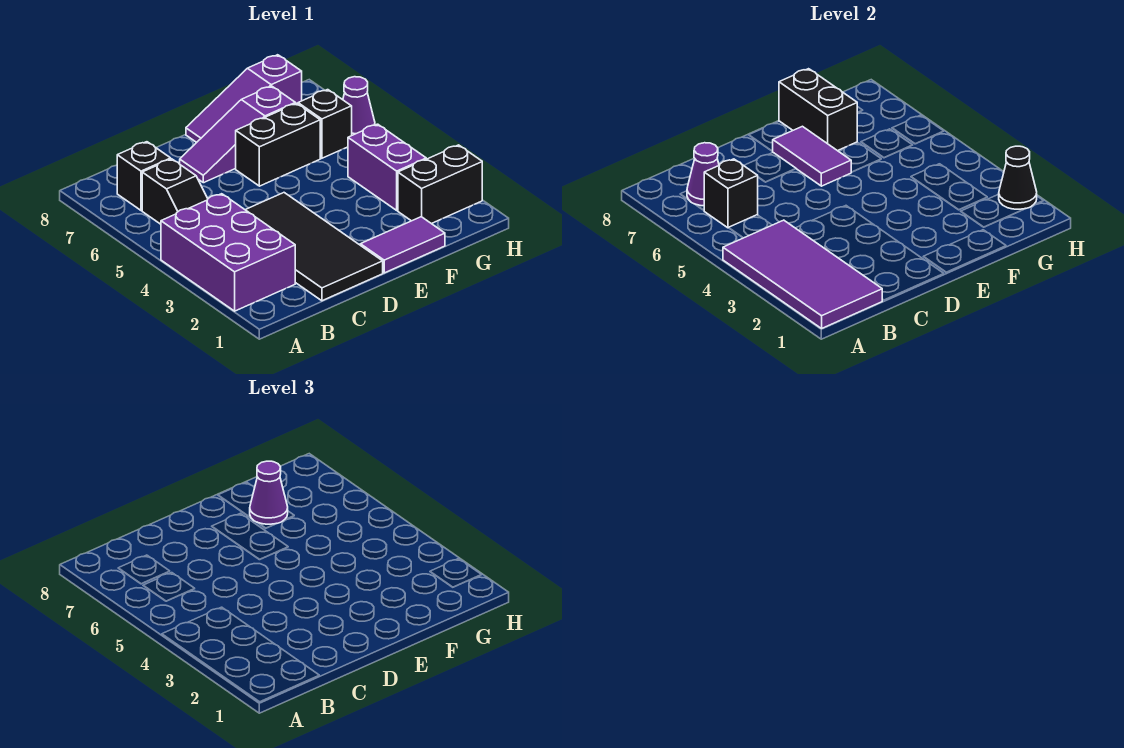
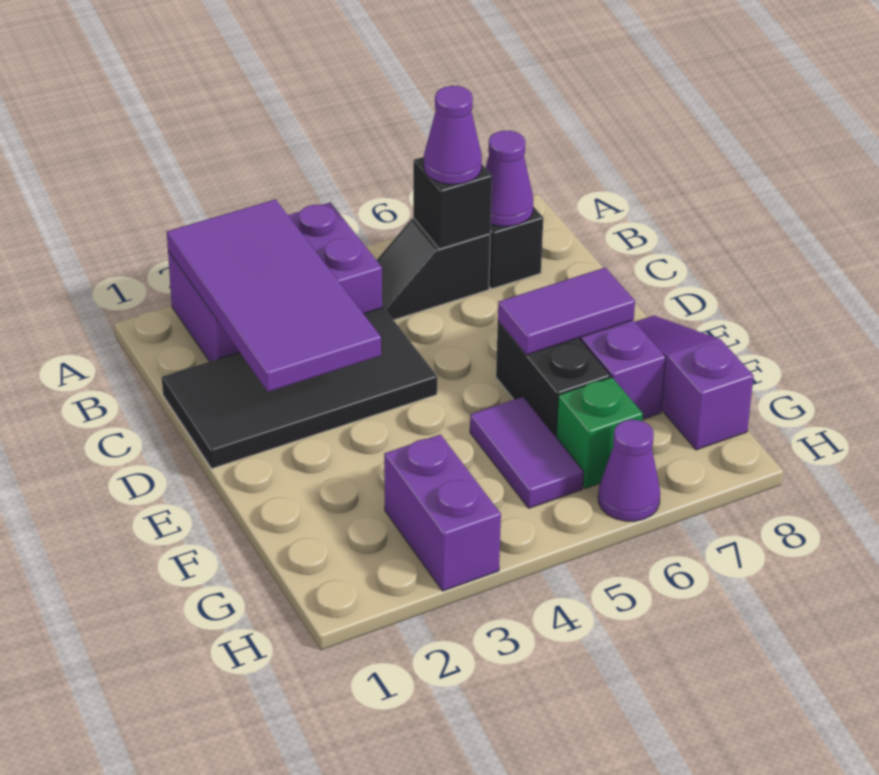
purple 2x4 tile [723,220,882,328] -> purple 2x4 tile turned to [167,199,381,392]
purple 1x2 tile [360,217,445,273] -> purple 1x2 tile moved to [470,397,584,508]
black 1x2 brick [779,69,857,151] -> none
purple 1x1 cone [250,461,288,524] -> purple 1x1 cone moved to [424,86,482,184]
black 1x2 brick [398,145,482,224] -> none
purple 1x2 brick [348,124,426,210] -> purple 1x2 brick turned to [384,435,501,591]
black 1x1 brick [298,90,352,158] -> green 1x1 brick [556,377,643,489]
black 1x1 cone [999,146,1037,209] -> none

